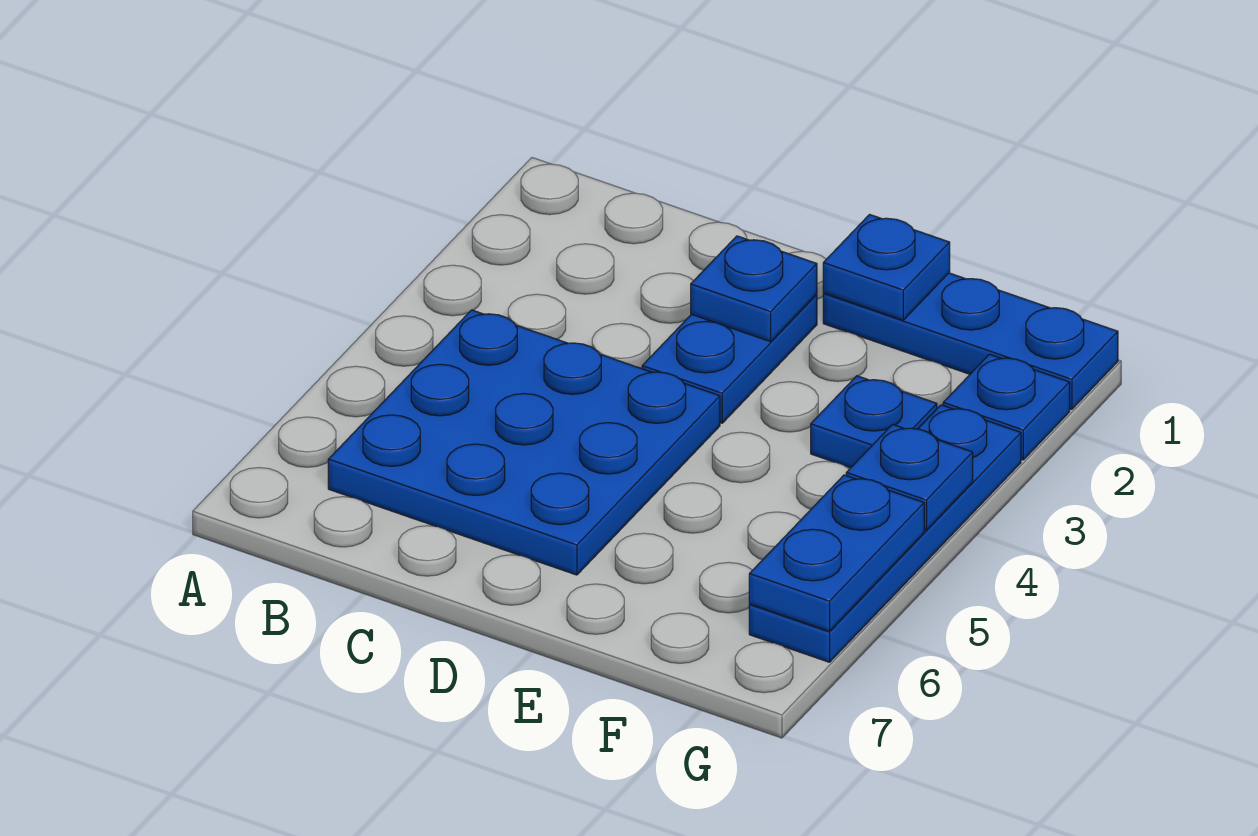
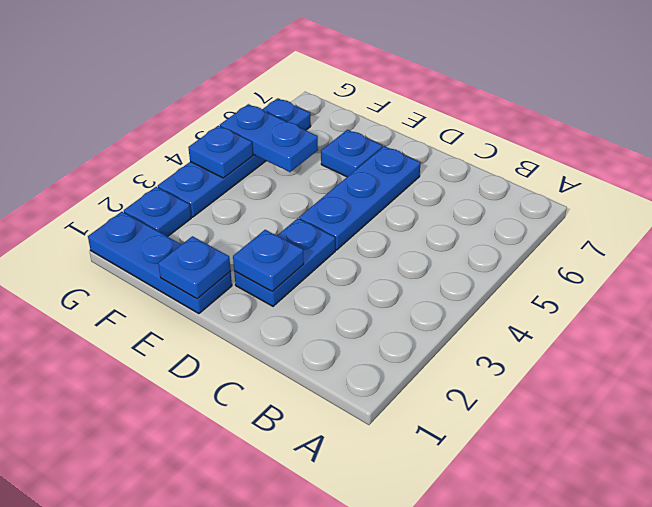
blue 3x3 plate [328,310,720,575] -> blue 1x3 plate [299,146,420,250]
blue 1x1 plate [811,376,937,468] -> blue 1x1 plate moved to [321,130,382,177]
blue 1x2 plate [749,475,924,631] -> blue 1x2 plate turned to [220,104,318,172]

